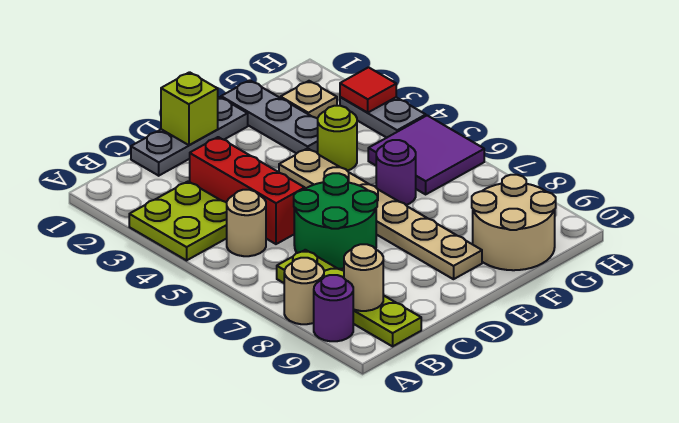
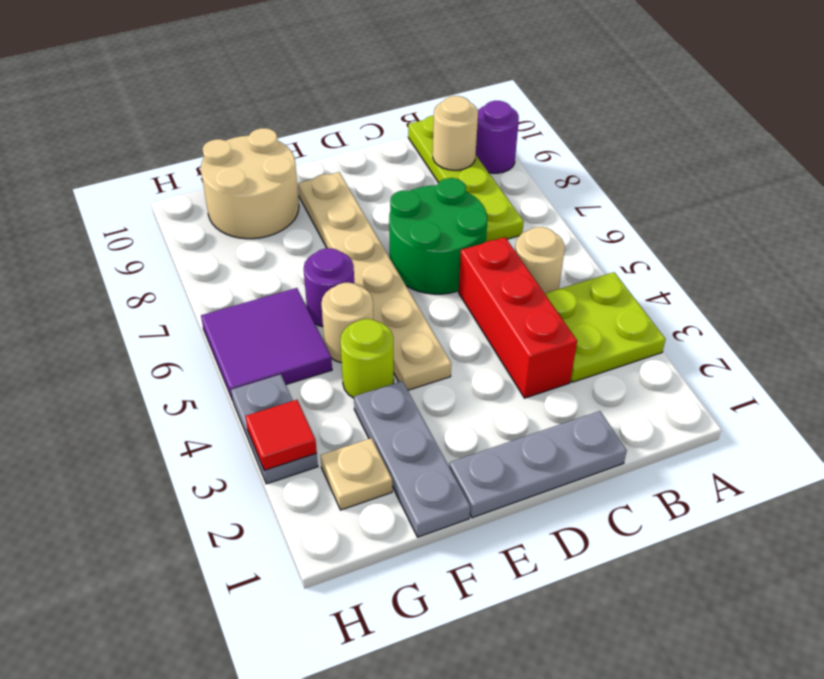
tan 1x1 round brick [284,258,324,324] -> tan 1x1 round brick moved to [321,283,373,363]
lime 1x1 brick [161,72,218,145] -> none

